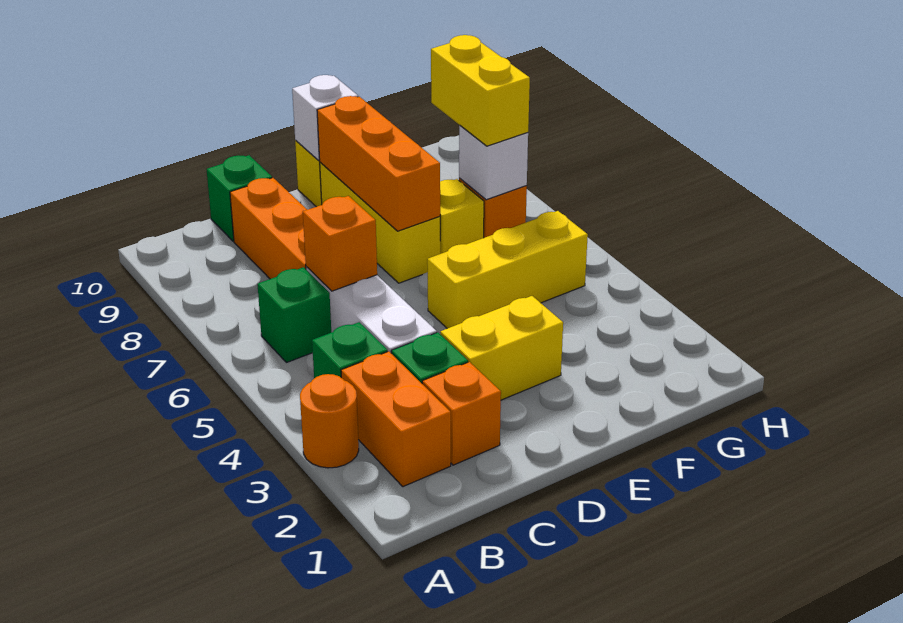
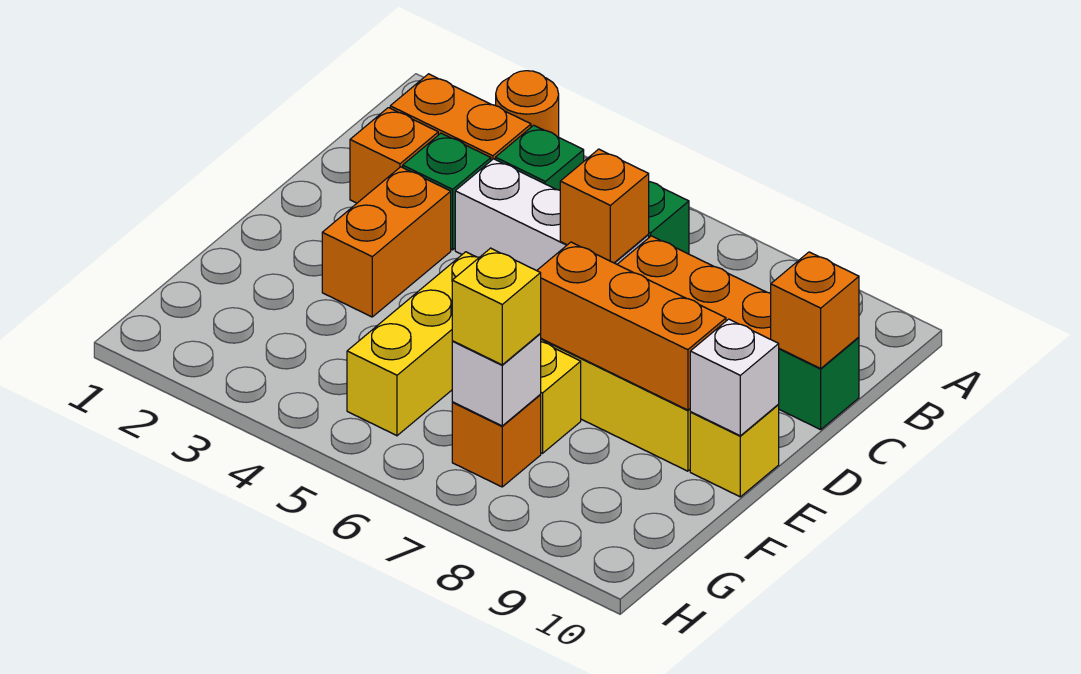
none -> orange 1x1 brick [771,252,859,368]
yellow 1x2 brick [440,296,563,400] -> orange 1x2 brick [322,167,451,317]
yellow 1x2 brick [431,35,530,146] -> yellow 1x1 brick [452,248,541,365]

